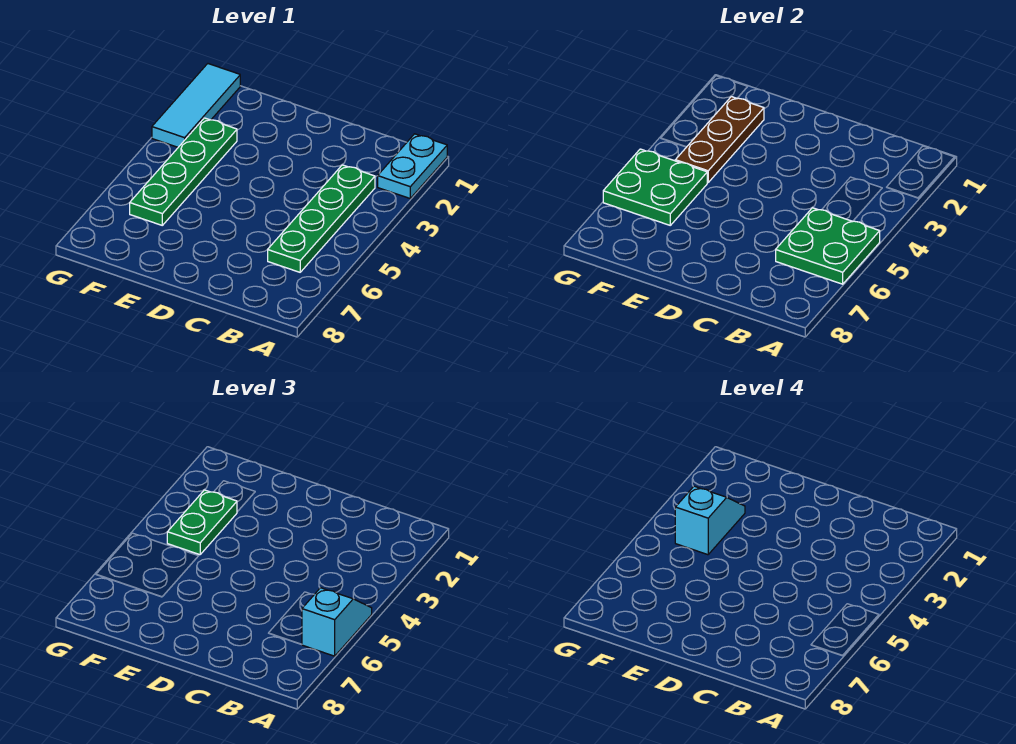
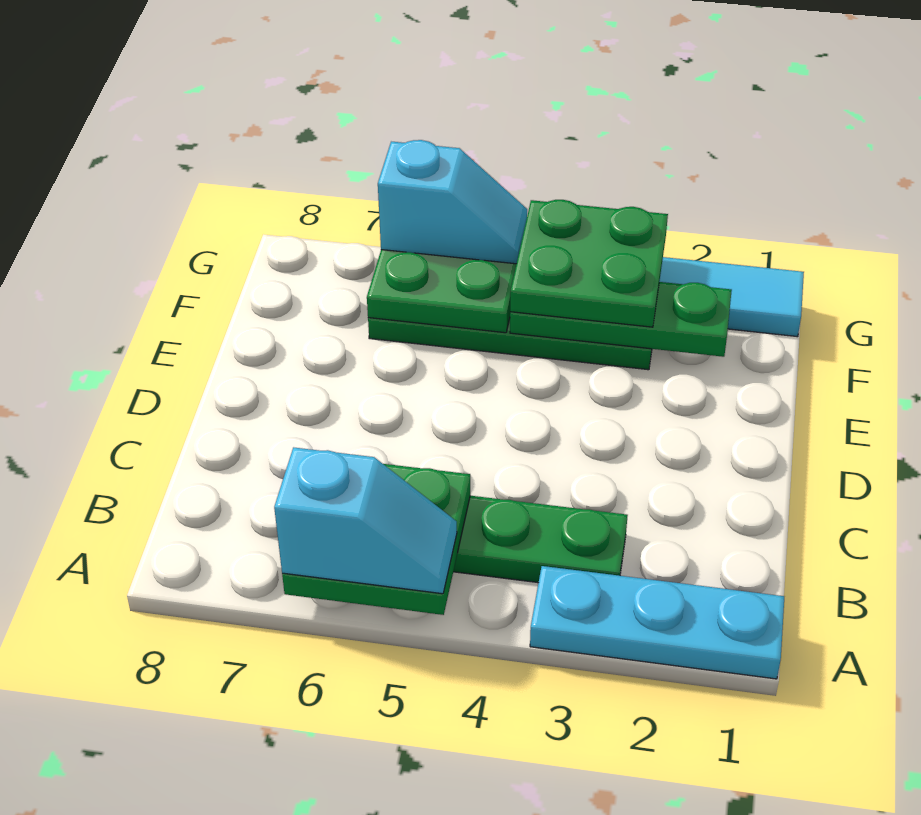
cyan 1x2 plate [378,134,447,198] -> cyan 1x3 plate [530,566,784,679]
brown 1x3 plate [675,97,764,183] -> green 1x3 plate [510,282,732,357]
green 1x2 plate [167,490,237,555] -> green 2x2 plate [510,200,668,327]
cyan 1x2 slope [675,486,745,555] -> cyan 1x2 slope moved to [378,140,527,264]

